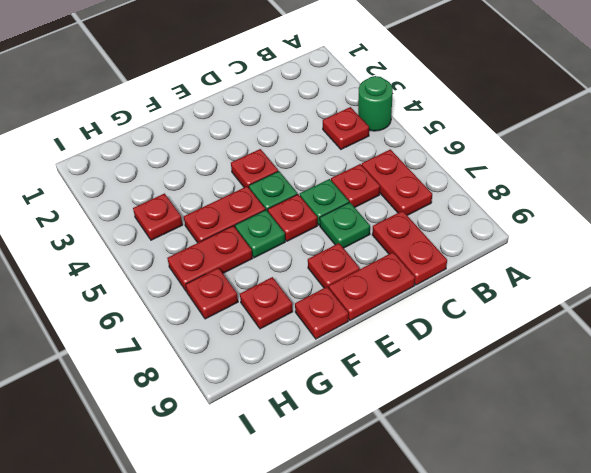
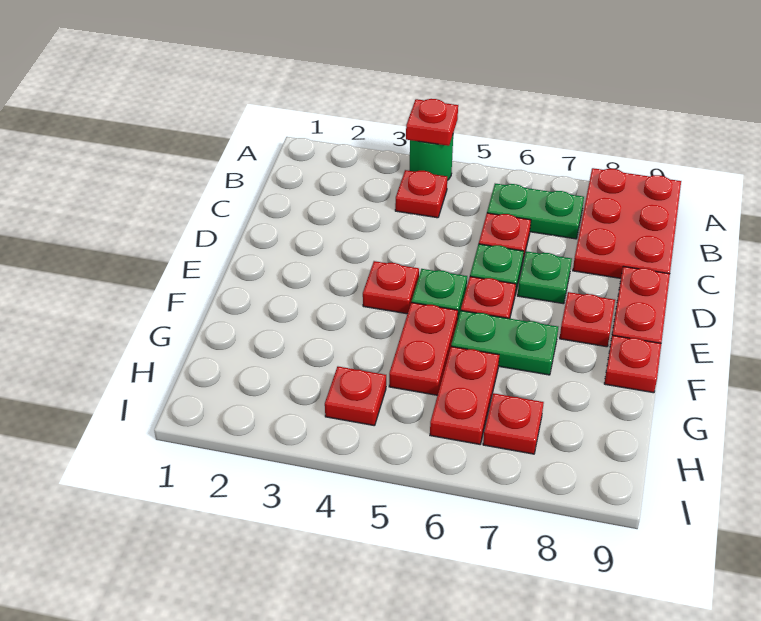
red 1x2 plate [362,149,432,215] -> green 1x2 plate [487,184,584,239]
red 1x2 plate [372,211,447,285] -> red 2x3 plate [573,168,681,278]
green 1x1 plate [235,210,285,258] -> green 1x2 plate [451,311,558,375]
red 1x1 plate [240,277,293,329] -> red 1x1 plate moved to [406,99,458,146]

